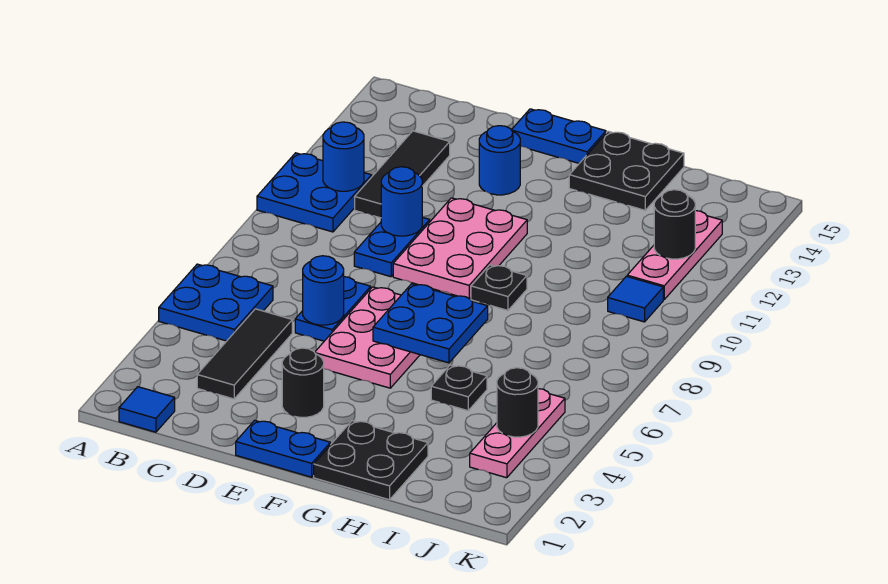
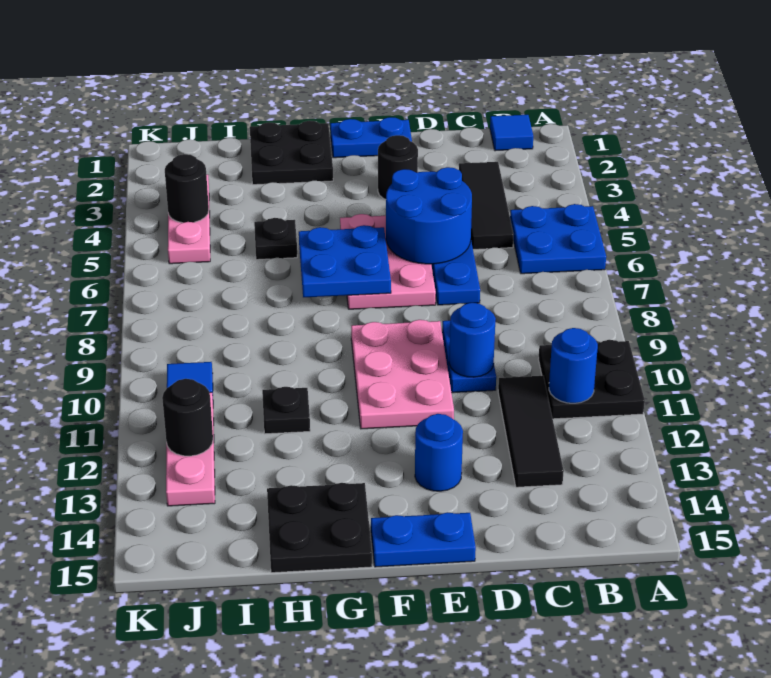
blue 2x2 plate [257,153,372,232] -> black 2x2 plate [539,340,645,419]
blue 1x1 round brick [303,256,344,325] -> blue 2x2 round brick [386,167,472,264]
black 1x1 plate [471,265,527,310] -> black 1x1 plate moved to [262,387,310,434]

